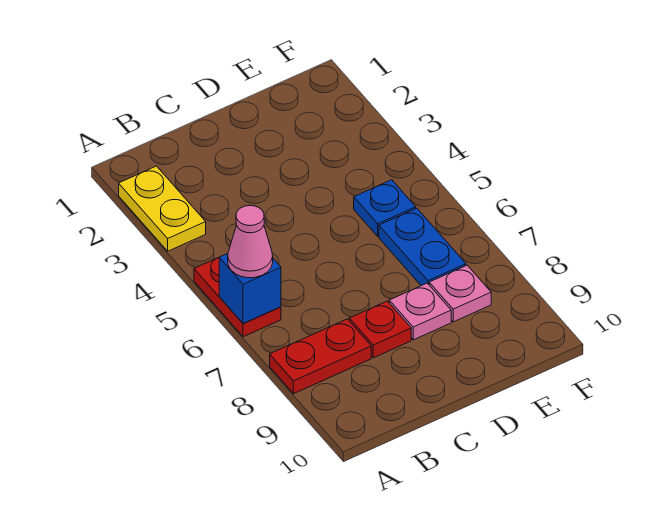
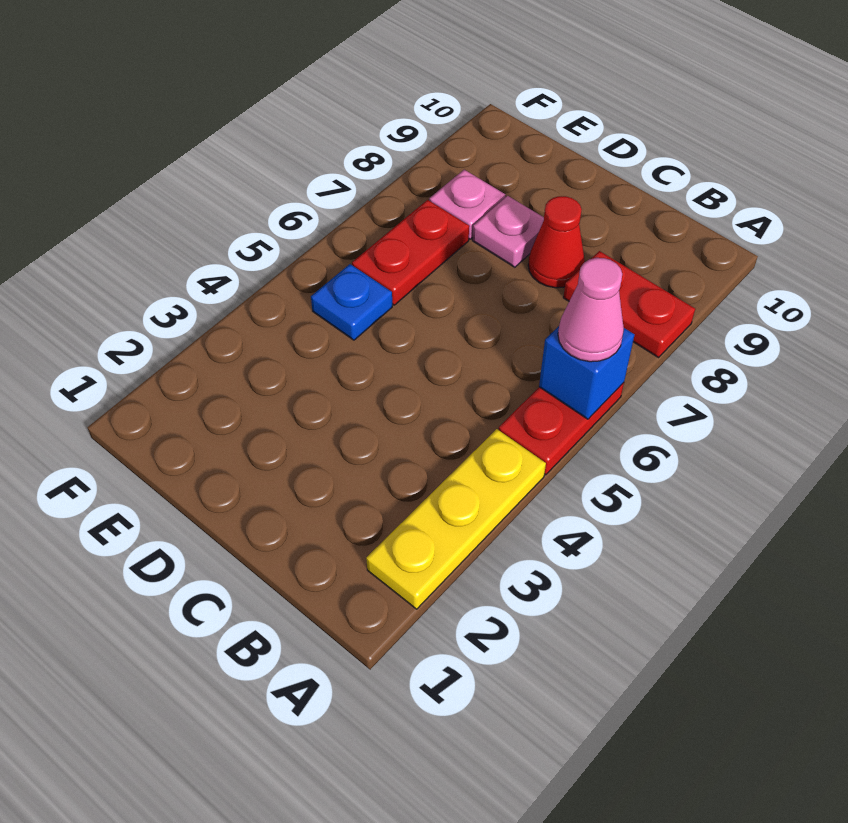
yellow 1x2 plate [119,166,206,251] -> yellow 1x3 plate [366,429,546,609]
red 1x1 plate [349,301,411,358] -> red 1x1 cone [528,196,585,288]
blue 1x2 plate [379,208,466,286] -> red 1x2 plate [352,200,469,305]

